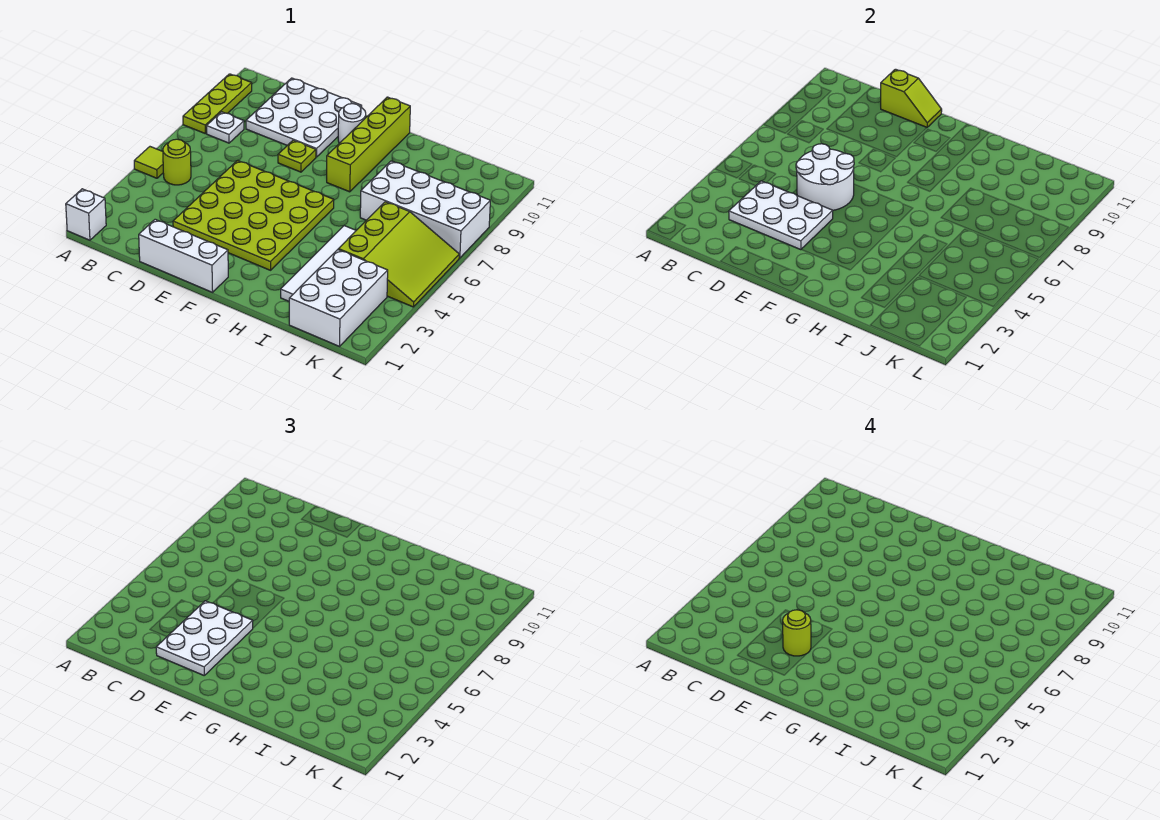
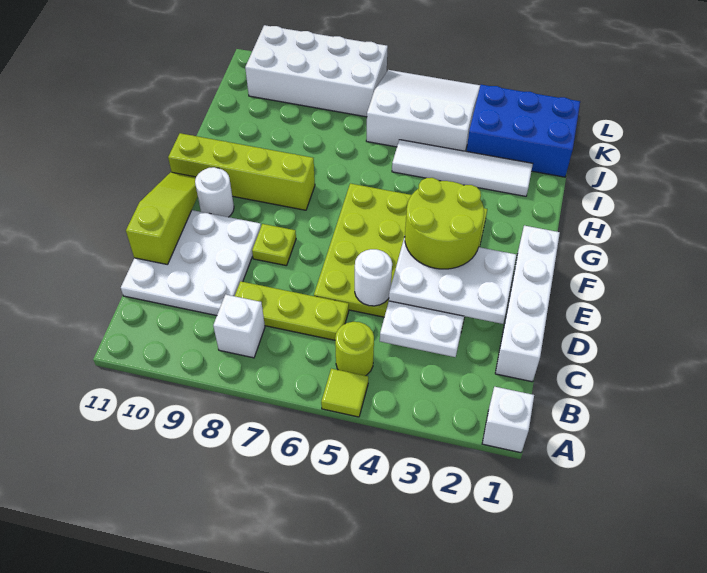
lime 1x3 plate [183,74,252,134] -> lime 1x3 plate moved to [235,281,349,340]
white 1x1 plate [206,112,244,143] -> white 1x1 brick [213,295,265,358]
white 1x3 brick [139,219,228,292] -> white 1x4 brick [495,226,560,382]
white 2x2 round brick [796,144,854,210] -> white 1x1 round brick [355,249,392,306]
lime 1x2 slope [881,69,942,128] -> lime 1x3 slope [126,172,198,265]
lime 1x1 round brick [783,610,811,656] -> lime 2x2 round brick [405,178,484,269]
white 2x4 brick [360,161,490,258] -> white 2x4 brick turned to [245,25,388,117]
white 2x3 brick [289,250,388,346] -> blue 2x3 brick [467,85,580,177]
lime 3x3 slope [338,202,459,307] -> white 3x3 slope [366,70,480,151]

